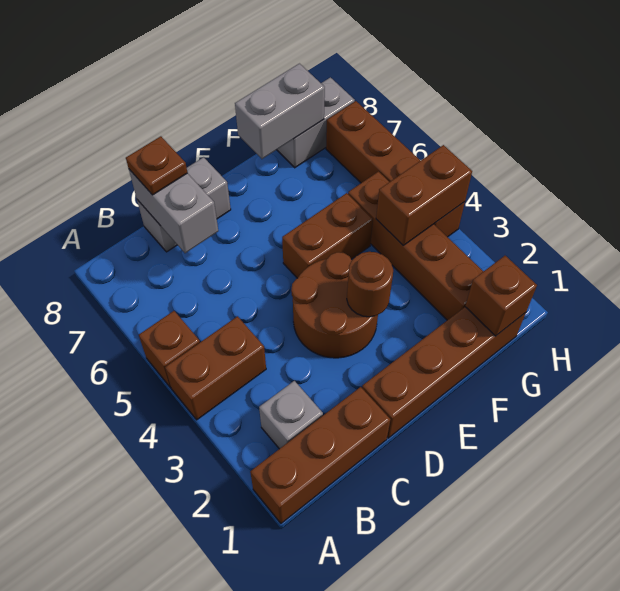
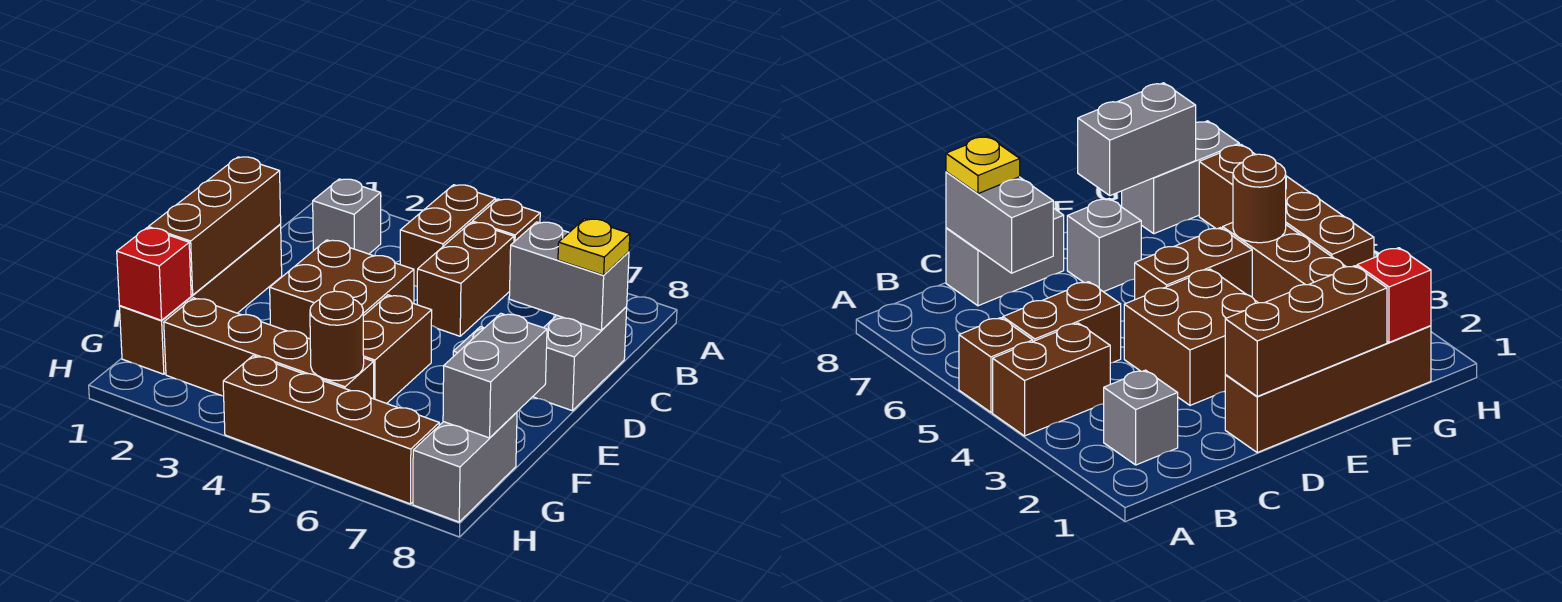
brown 1x3 brick [250,387,390,523] -> brown 1x3 brick moved to [148,157,281,295]
brown 1x1 plate [126,136,187,195] -> yellow 1x1 plate [558,219,630,275]
brown 2x2 round brick [291,252,378,358] -> brown 2x2 brick [270,240,414,339]
brown 1x1 round brick [347,252,393,317] -> brown 1x1 round brick moved to [310,291,364,381]
none -> grey 1x1 brick [1067,199,1141,292]
brown 1x1 brick [465,256,537,336] -> red 1x1 brick [117,228,191,320]
brown 1x2 brick [376,145,472,245] -> brown 1x2 brick moved to [417,222,514,336]

